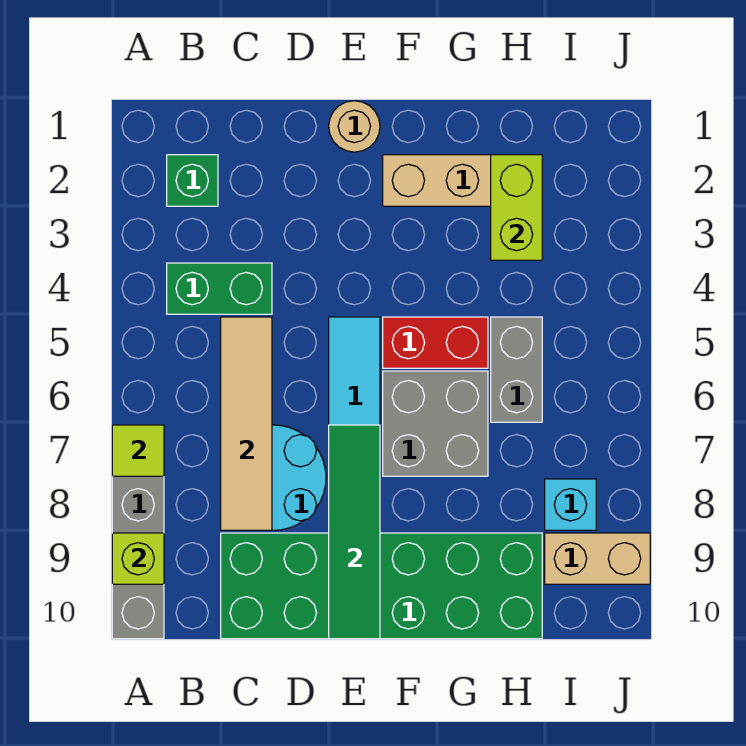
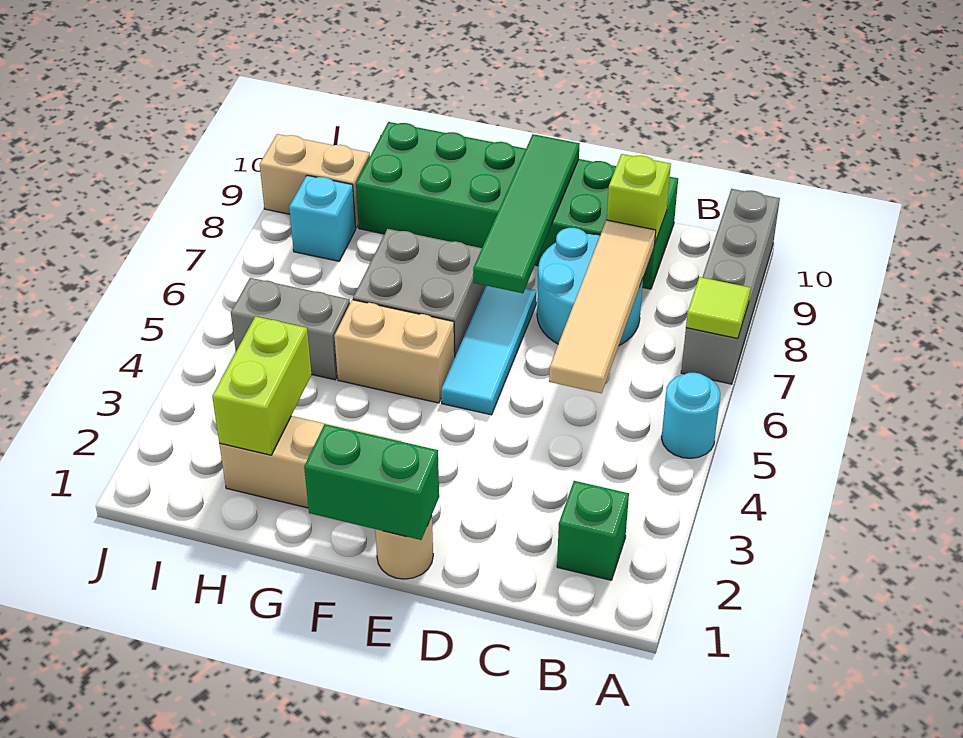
none -> cyan 1x1 round brick [662,373,720,458]
lime 1x1 brick [112,533,164,584] -> lime 1x1 brick moved to [607,154,671,242]
green 1x2 brick [167,263,272,314] -> green 1x2 brick moved to [304,424,439,540]
red 1x2 brick [383,317,488,368] -> tan 1x2 brick [334,300,455,403]
grey 1x2 brick [491,317,542,422] -> grey 1x2 brick turned to [231,278,350,380]

